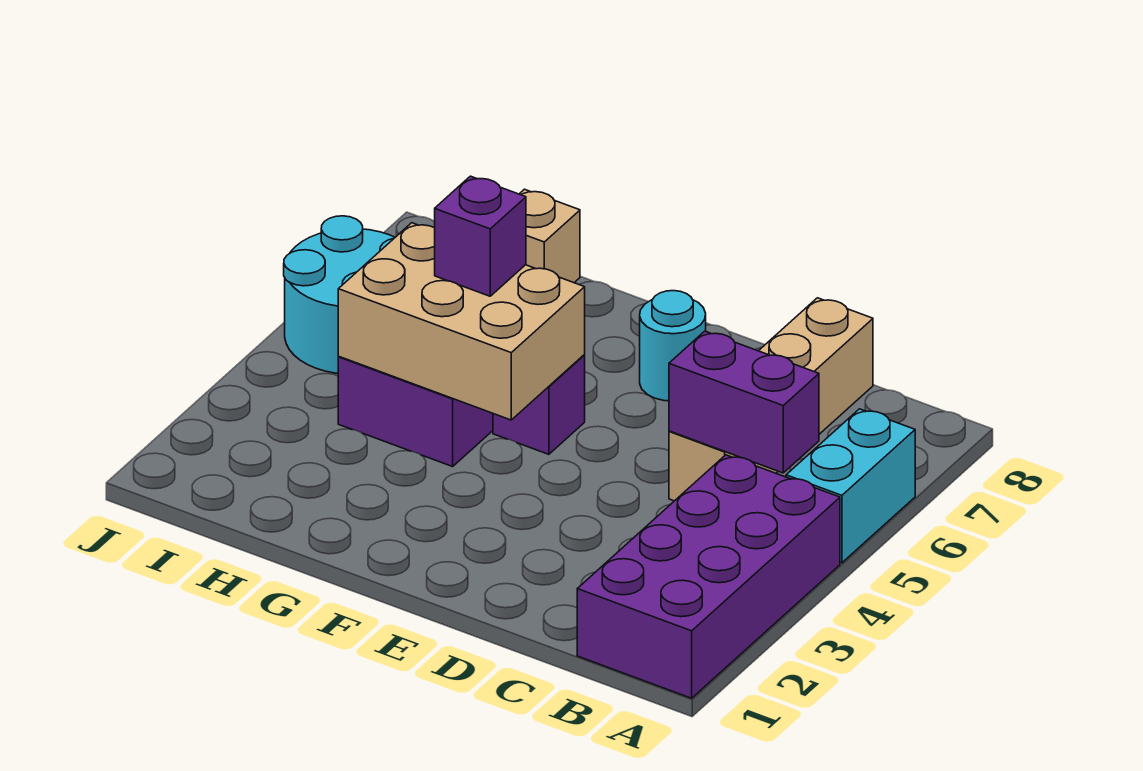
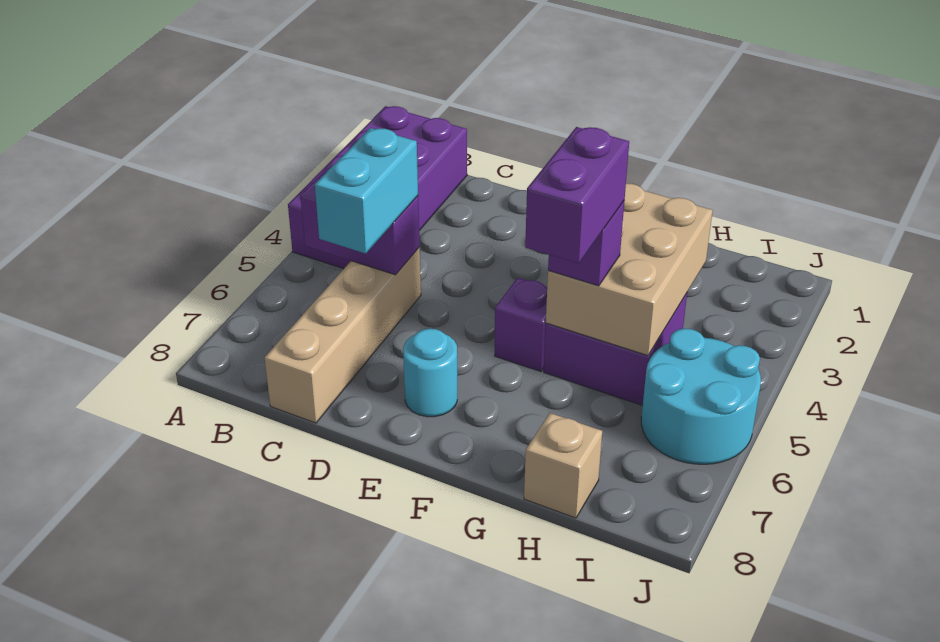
cyan 1x2 brick [786,409,915,563] -> cyan 1x2 brick moved to [315,128,418,254]
tan 2x3 brick [338,223,585,420] -> tan 2x3 brick turned to [546,183,713,356]
none -> purple 1x2 brick [525,127,629,264]

